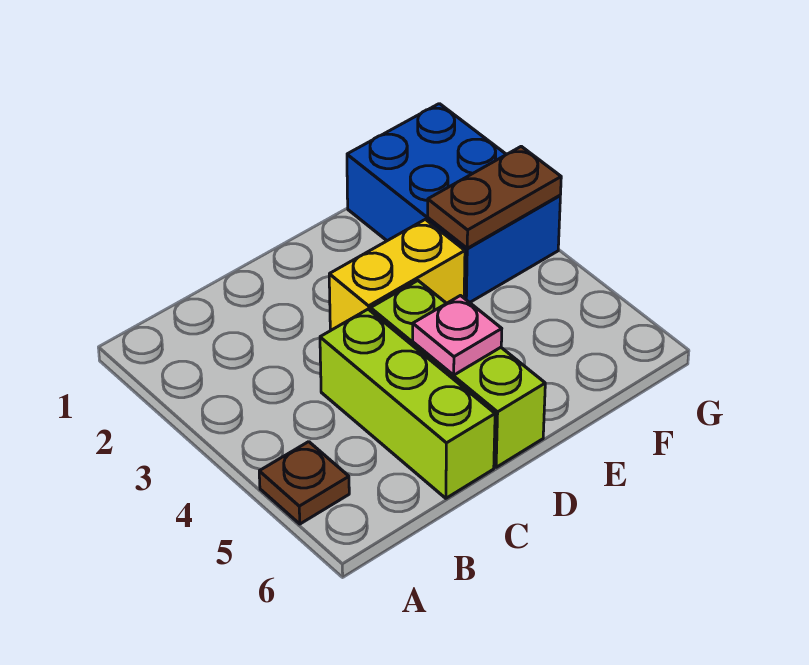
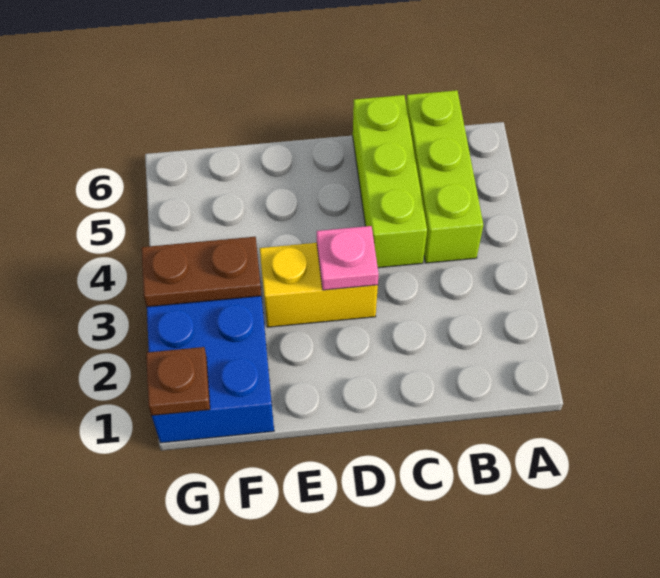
brown 1x1 plate [259,442,349,524] -> brown 1x1 plate moved to [146,347,210,416]
lime 1x3 brick [371,281,545,467] -> lime 1x3 brick moved to [406,90,483,263]
pink 1x1 plate [413,296,502,375] -> pink 1x1 plate moved to [317,226,379,290]

